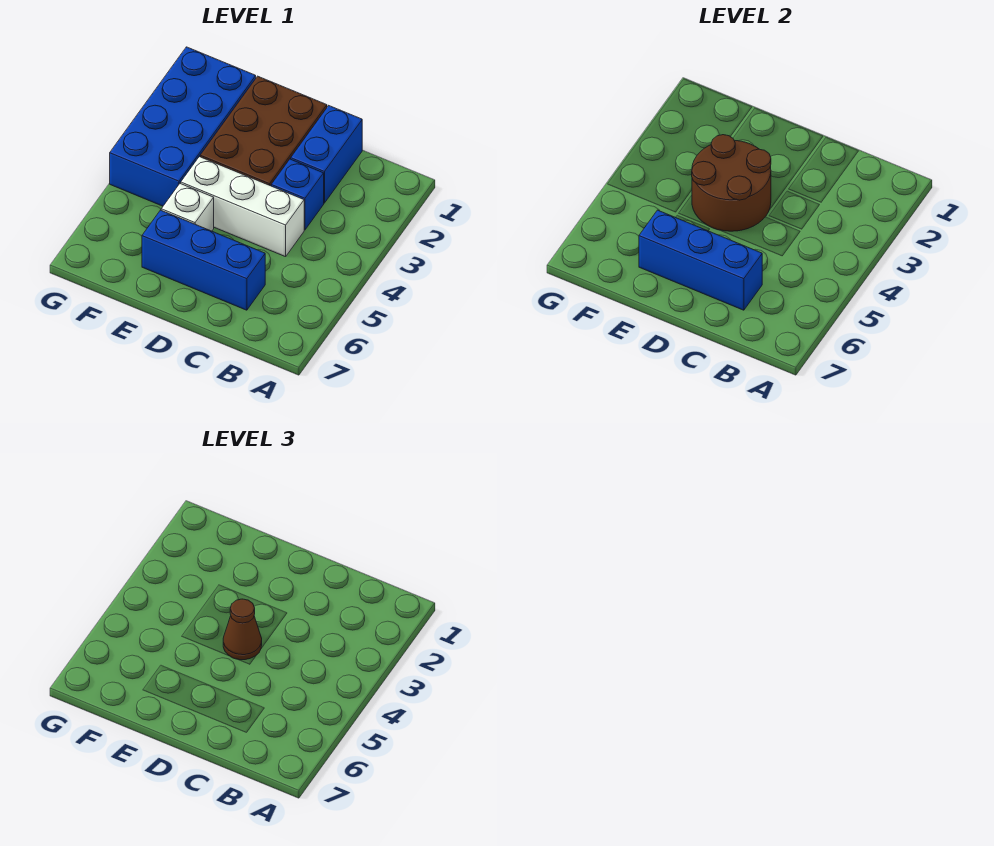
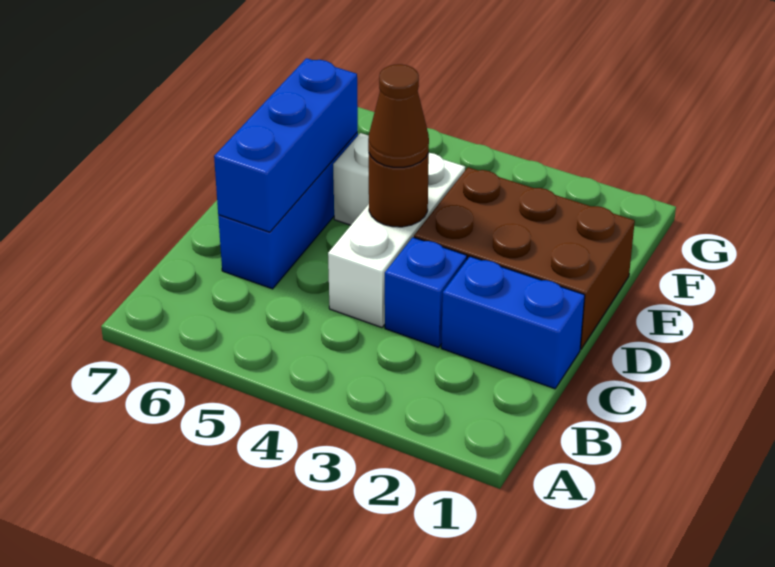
brown 2x2 round brick [692,135,771,231] -> brown 1x1 round brick [369,153,429,227]
blue 2x4 brick [110,47,256,206] -> none

